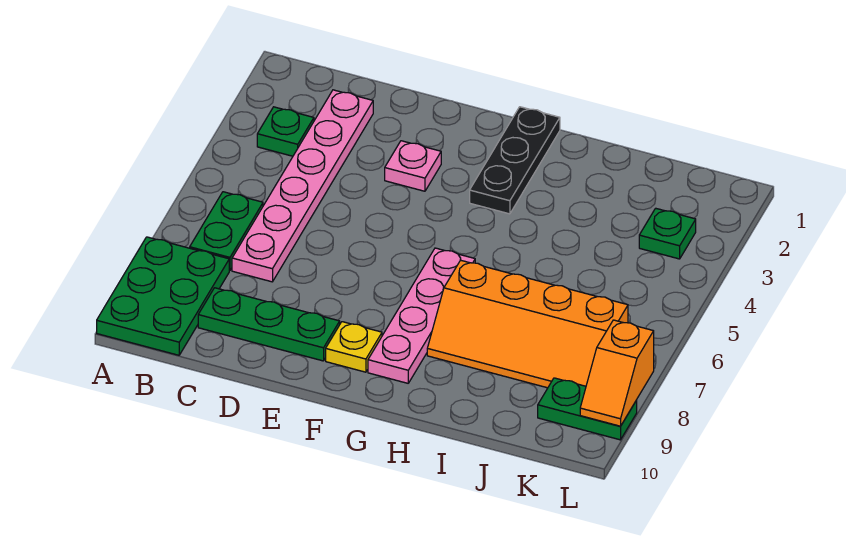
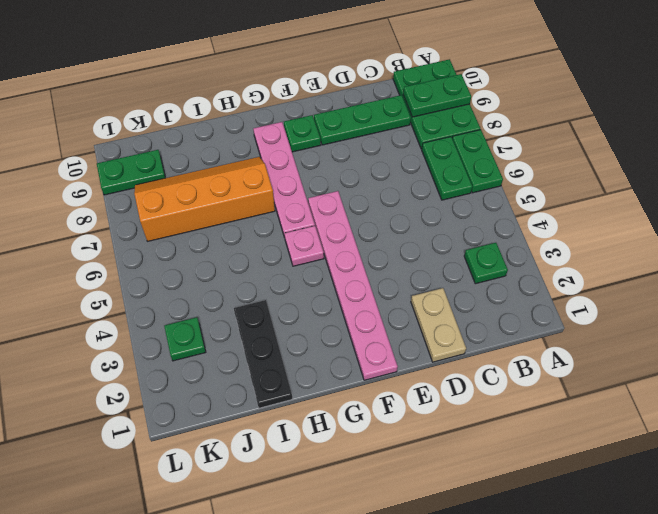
none -> green 1x2 plate [452,130,503,193]
none -> green 1x2 plate [403,74,471,117]
pink 1x6 plate [232,90,373,282] -> pink 1x6 plate moved to [308,191,398,380]
none -> tan 1x2 plate [411,288,466,362]
pink 1x1 plate [385,141,441,191] -> pink 1x1 plate moved to [284,226,324,266]
yellow 1x1 plate [326,322,382,372] -> green 1x1 plate [284,115,321,152]
black 1x3 plate [470,107,560,214] -> black 1x3 plate moved to [234,300,292,408]
orange 1x2 slope [580,320,654,426] -> none

